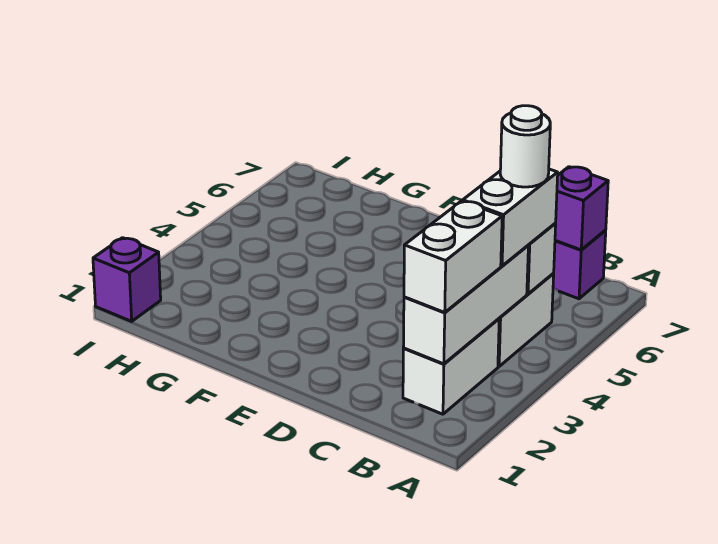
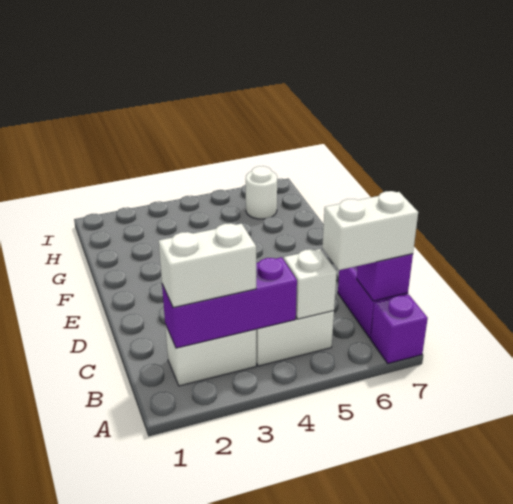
white 1x3 brick [403,246,528,364] -> purple 1x3 brick [162,257,297,348]
white 1x2 brick [463,169,558,266] -> white 1x2 brick moved to [322,191,418,270]
white 1x1 round brick [500,106,550,187] -> white 1x1 round brick moved to [246,166,277,219]
purple 1x1 brick [93,238,161,321] -> purple 1x1 brick moved to [371,294,428,364]

